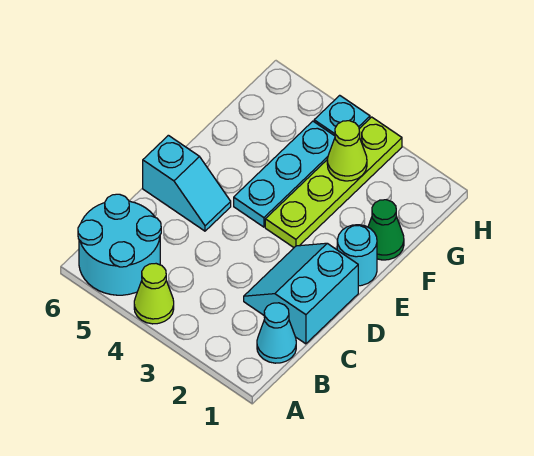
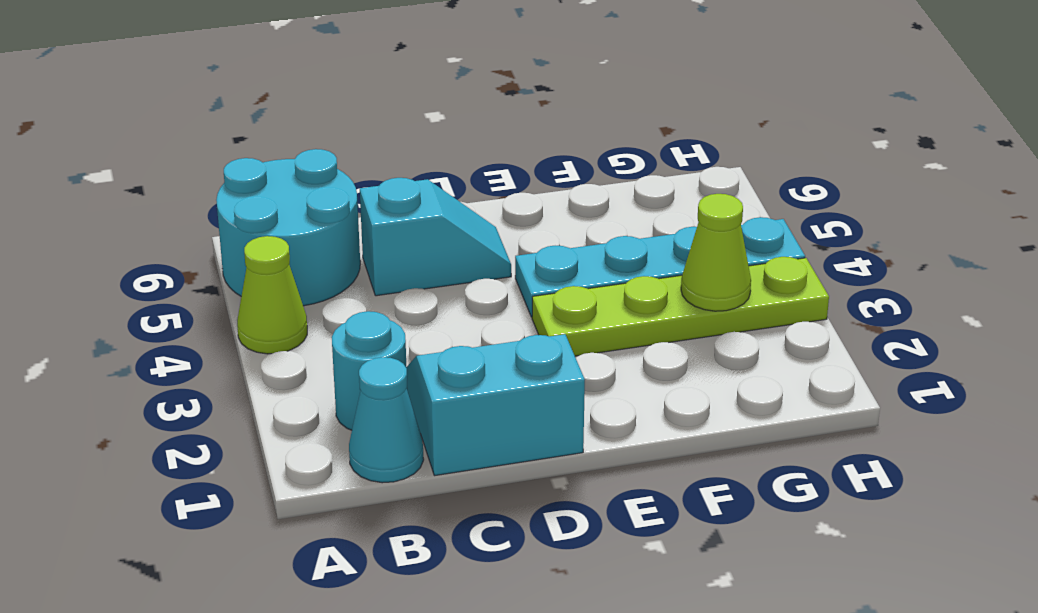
cyan 1x2 slope [143,135,231,231] -> cyan 1x2 slope turned to [360,178,511,296]
cyan 1x1 round brick [337,225,377,286] -> cyan 1x1 round brick moved to [332,311,406,430]
green 1x1 cone [368,200,404,260] -> none

